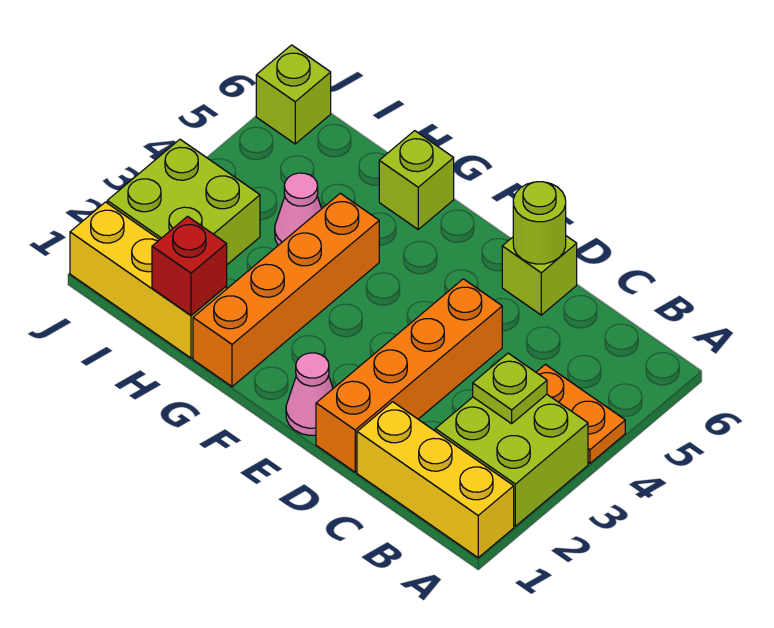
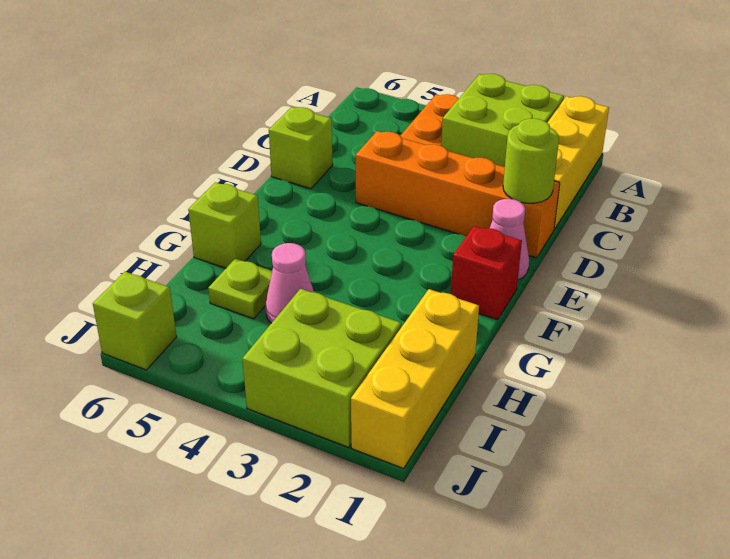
lime 1x1 plate [473,353,547,424] -> lime 1x1 plate moved to [208,258,272,319]
lime 1x1 round brick [513,182,566,264] -> lime 1x1 round brick moved to [503,118,559,203]
orange 1x4 brick [193,193,379,387] -> none
red 1x1 brick [152,216,227,315] -> red 1x1 brick moved to [451,226,522,320]

